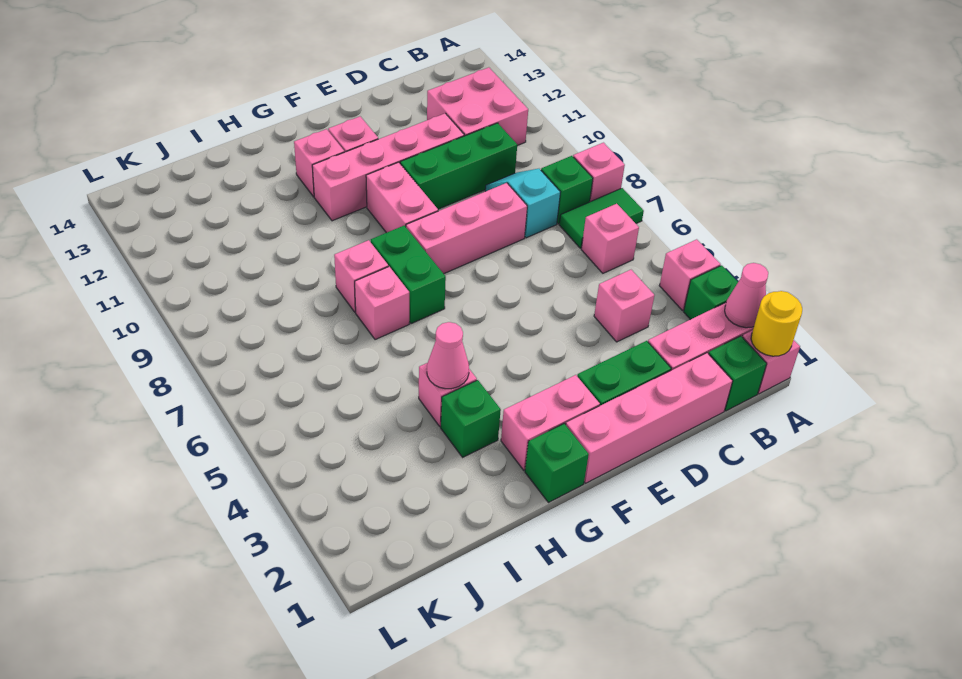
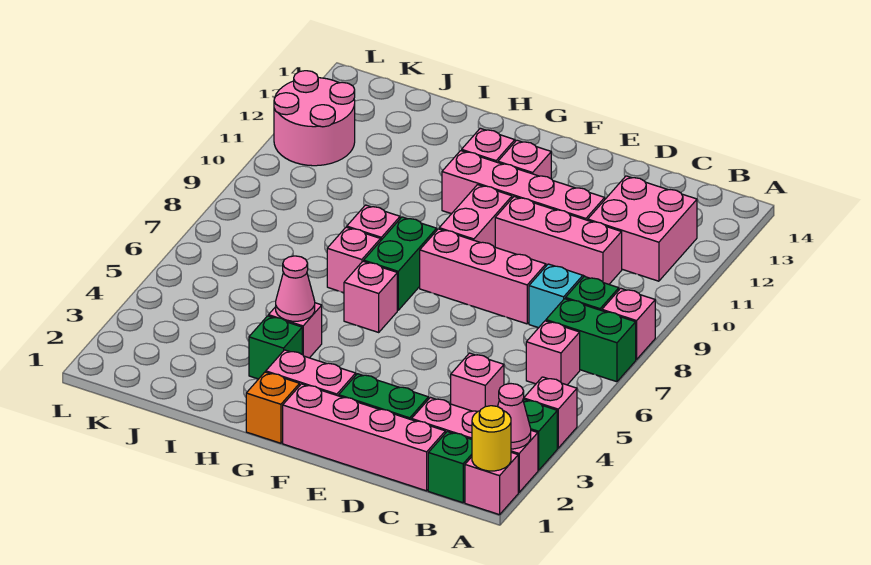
green 1x2 tile [559,188,644,248] -> green 1x2 brick [546,299,636,382]
green 1x3 brick [400,123,517,209] -> pink 1x3 brick [495,197,622,284]
green 1x1 brick [525,424,589,503] -> orange 1x1 brick [246,372,300,443]
none -> pink 1x1 brick [344,261,397,332]
none -> pink 2x2 round brick [274,71,355,166]

